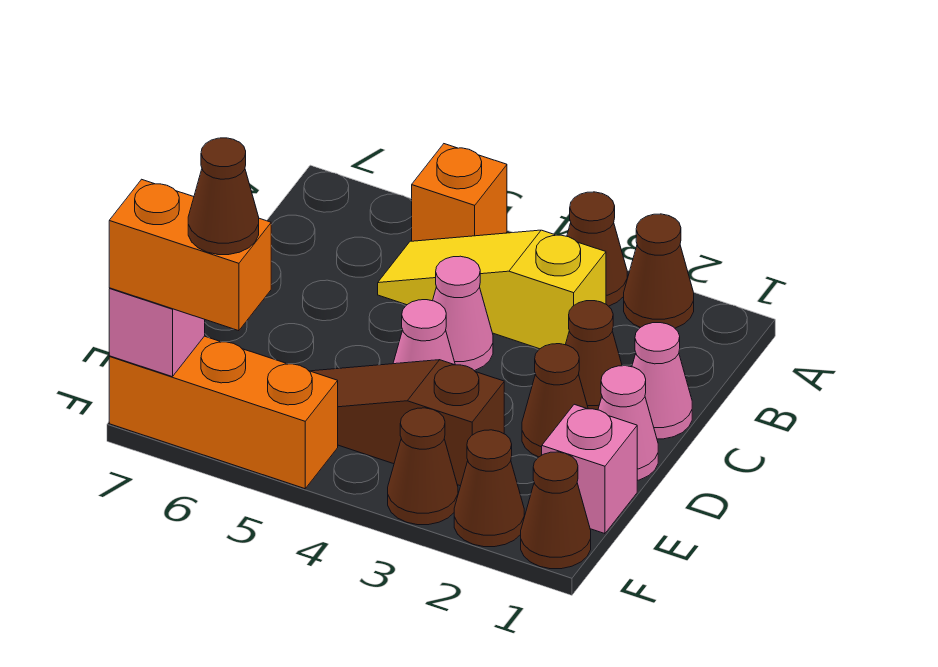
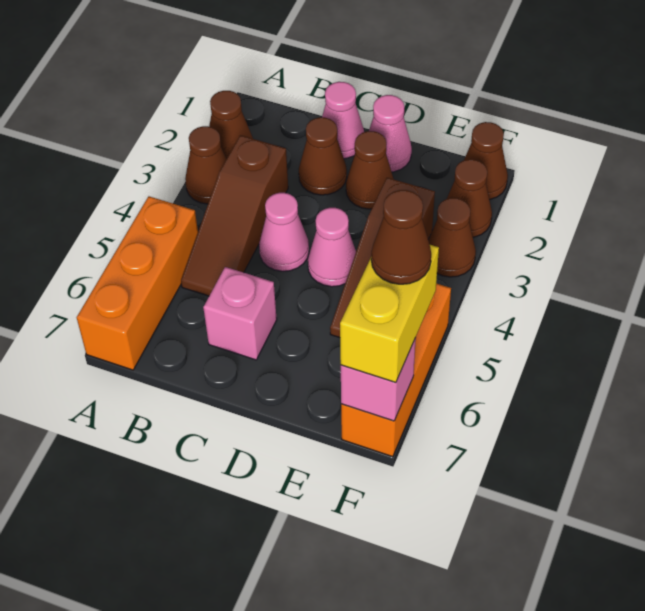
orange 1x1 brick [412,144,507,241] -> orange 1x3 brick [77,196,198,370]
yellow 1x3 slope [378,230,606,349] -> brown 1x3 slope [181,135,288,296]
pink 1x1 brick [542,404,637,534] -> pink 1x1 brick moved to [203,267,277,360]
orange 1x2 brick [109,179,271,331] -> yellow 1x2 brick [340,245,439,382]

